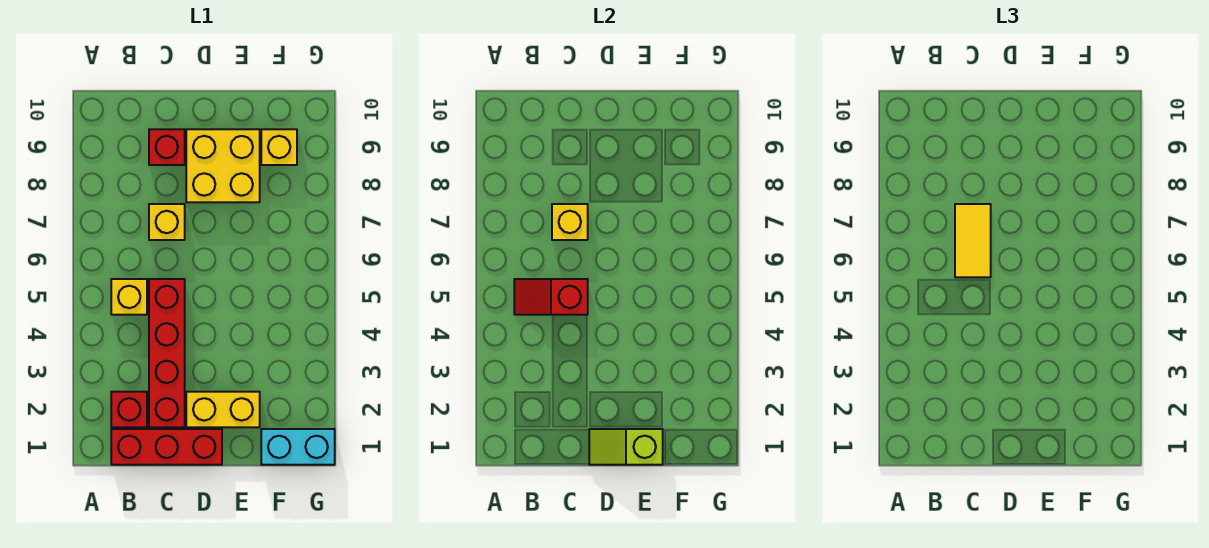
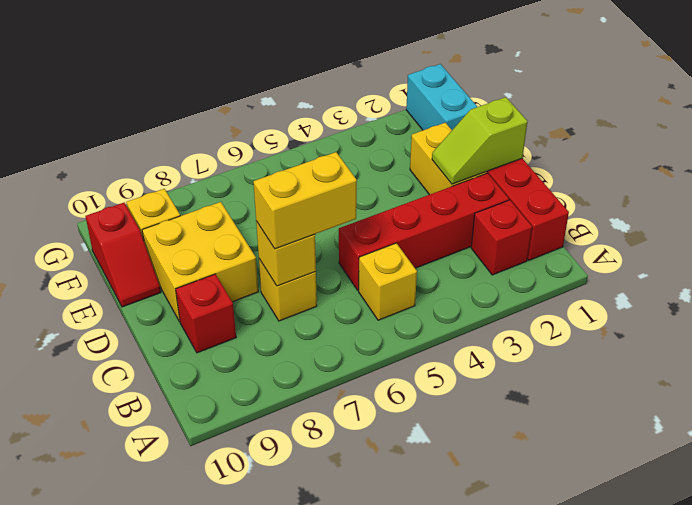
red 1x2 slope [514,279,588,315] -> red 1x2 slope moved to [86,203,161,307]
yellow 1x2 tile [955,204,991,277] -> yellow 1x2 brick [253,152,357,249]
lime 1x2 slope [589,429,663,465] -> lime 1x2 slope turned to [432,97,528,184]

